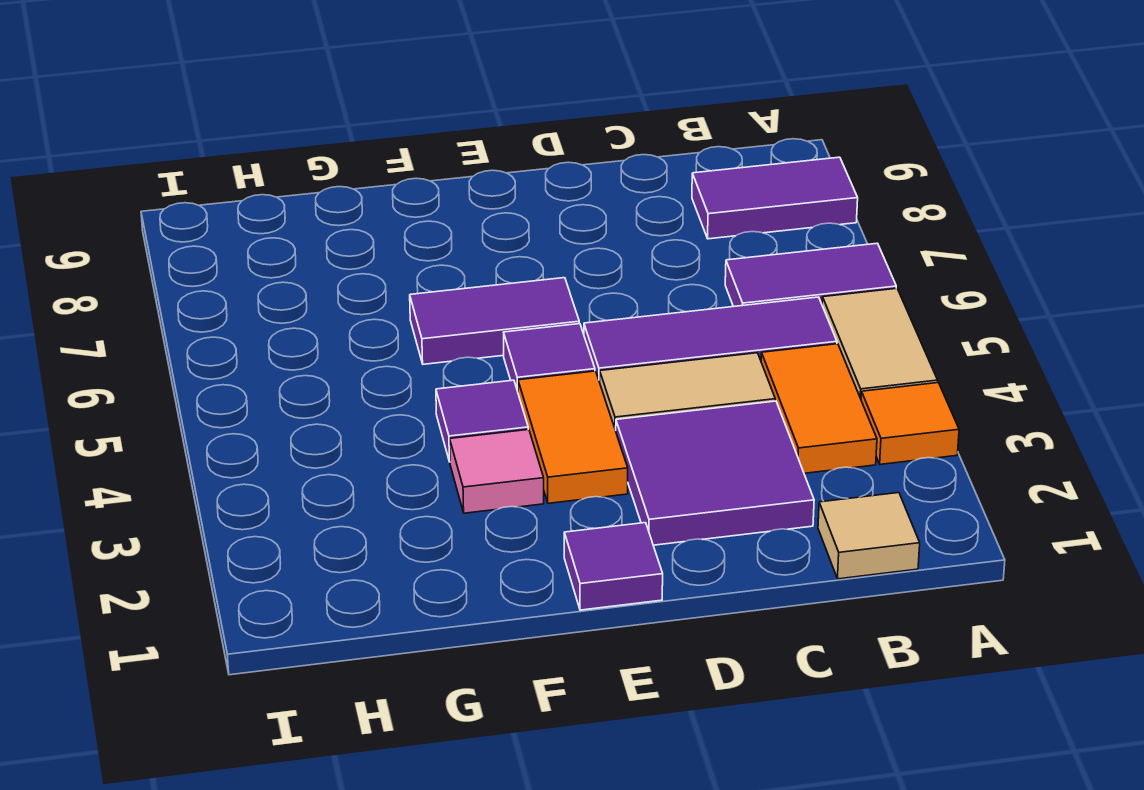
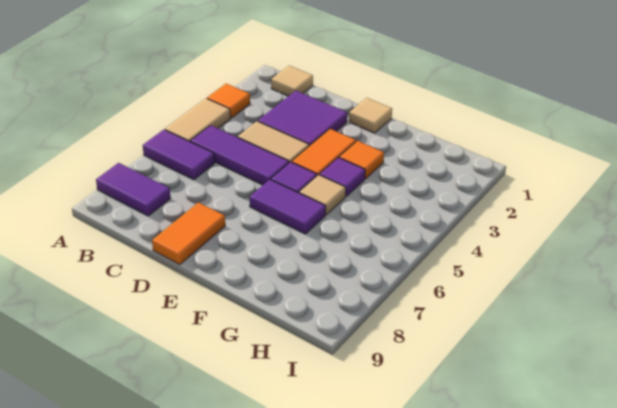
orange 1x2 tile [761,344,877,473] -> orange 1x2 tile moved to [152,202,225,265]
purple 1x1 tile [564,523,663,610] -> tan 1x1 tile [349,98,392,133]
pink 1x1 tile [450,429,544,513] -> orange 1x1 tile [339,141,384,179]
none -> tan 1x1 tile [299,175,346,215]

